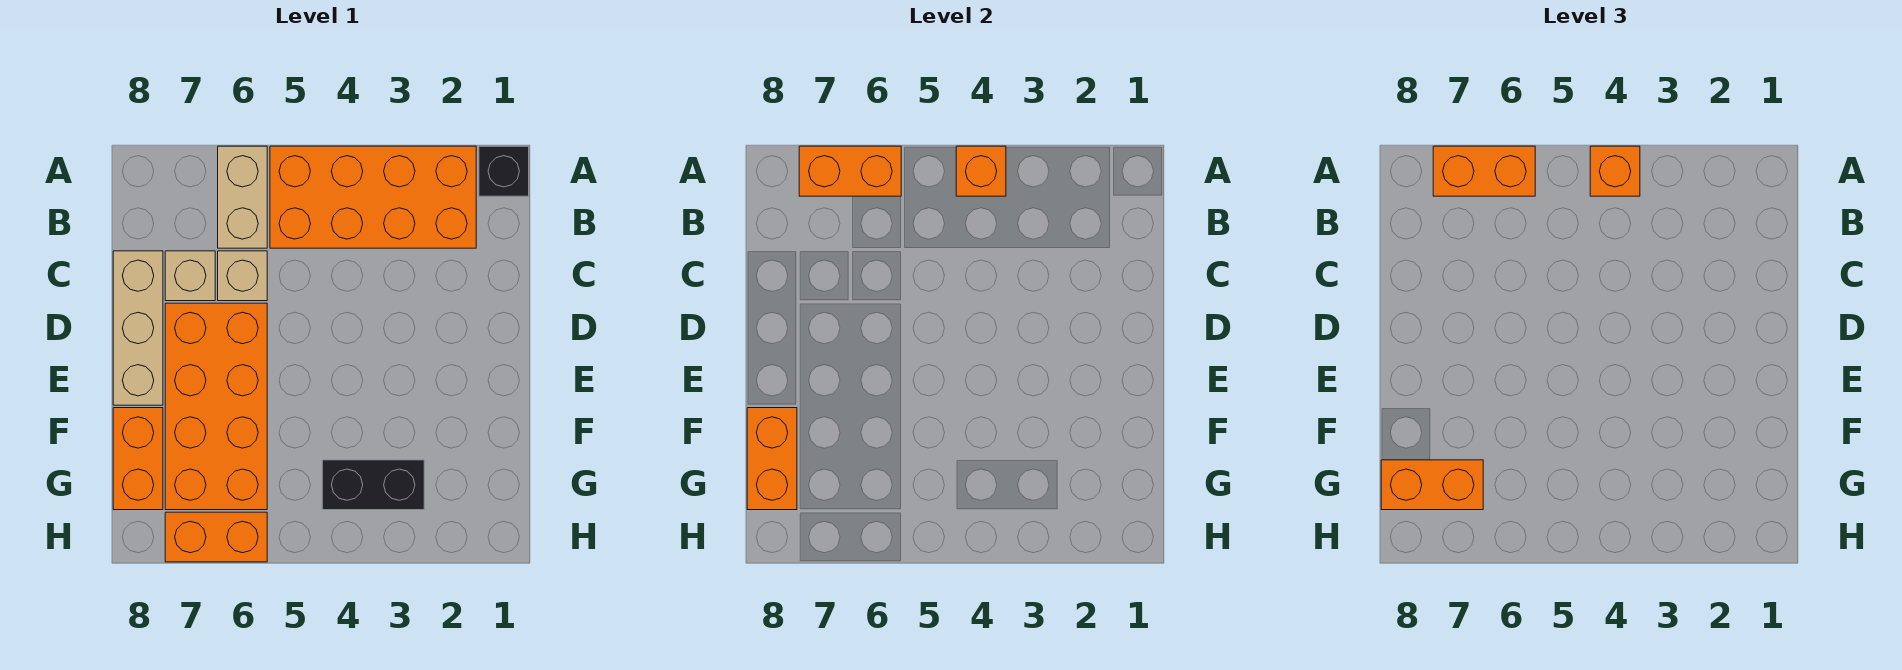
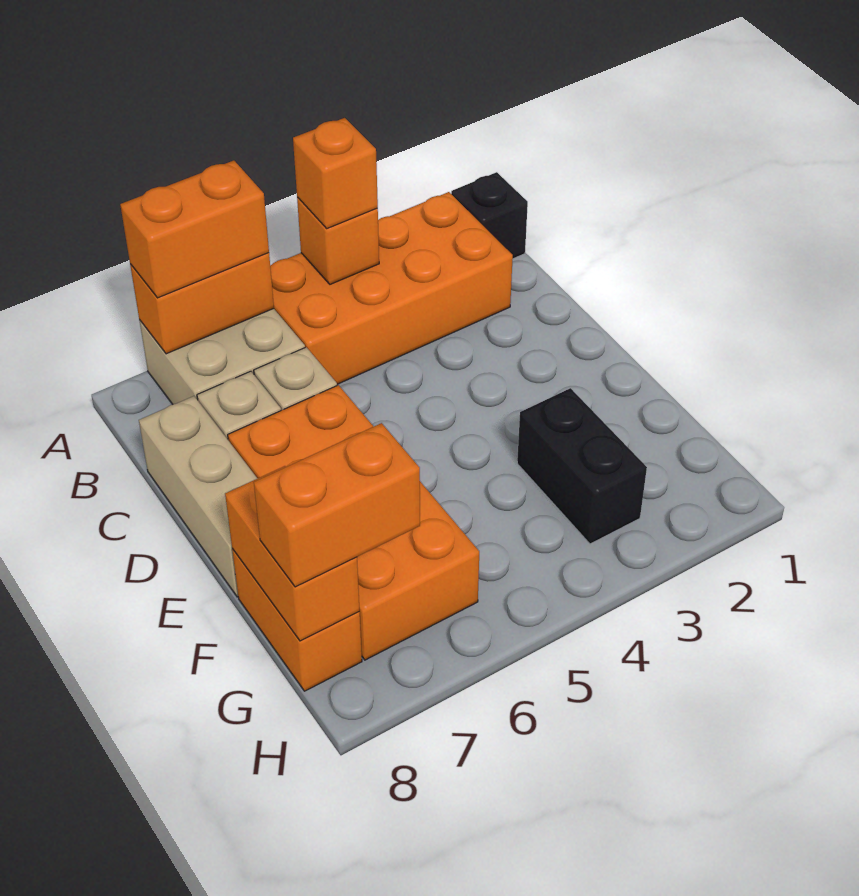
tan 1x2 brick [218,146,267,248] -> tan 2x2 brick [139,309,305,404]
black 1x2 brick [322,460,424,510] -> black 1x2 brick turned to [517,388,647,544]
orange 1x2 brick [165,512,267,562] -> none

